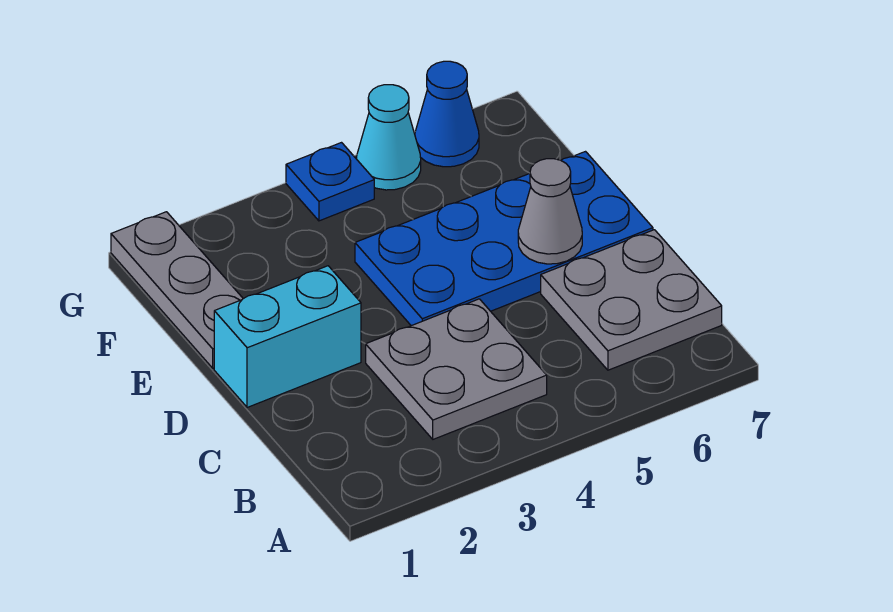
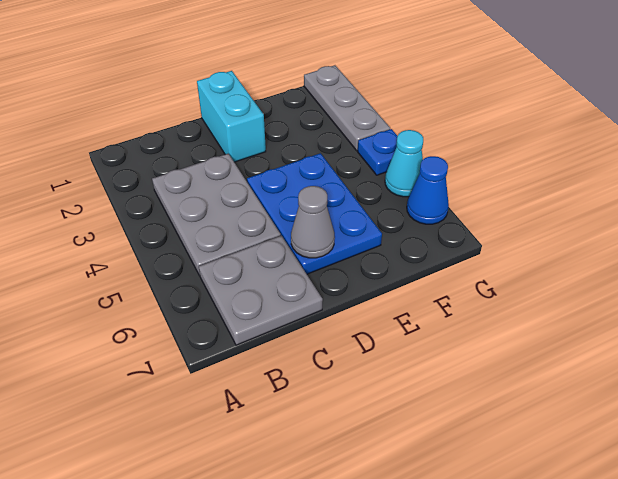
grey 2x2 plate [366,299,547,439] -> grey 2x3 plate [152,154,281,276]
blue 2x4 plate [355,152,653,326] -> blue 2x3 plate [247,153,382,274]
grey 1x3 plate [111,212,243,368] -> grey 1x3 plate turned to [304,65,390,151]

